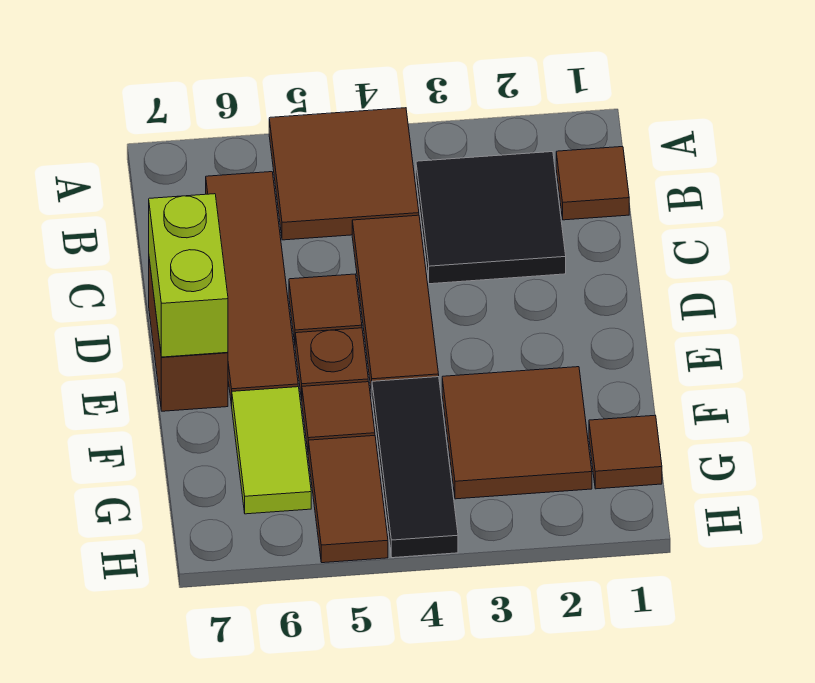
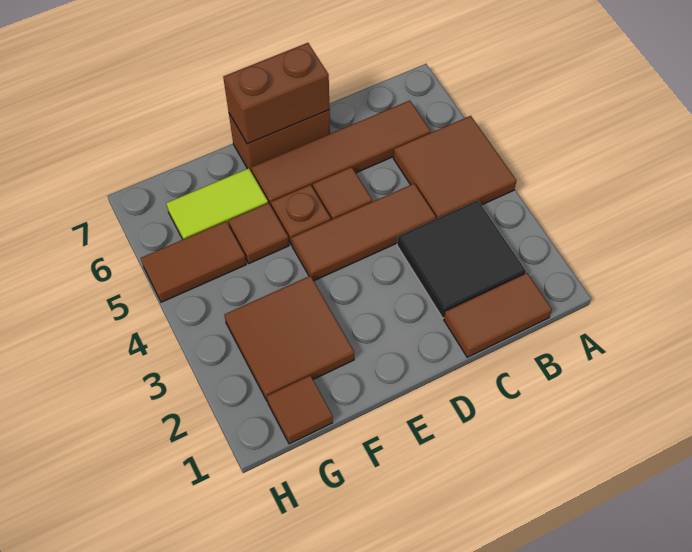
brown 1x1 tile [556,147,629,220] -> brown 1x2 tile [444,273,552,357]
lime 1x2 brick [149,194,228,357] -> brown 1x2 brick [223,43,329,144]
black 1x3 tile [372,377,458,558] -> none

